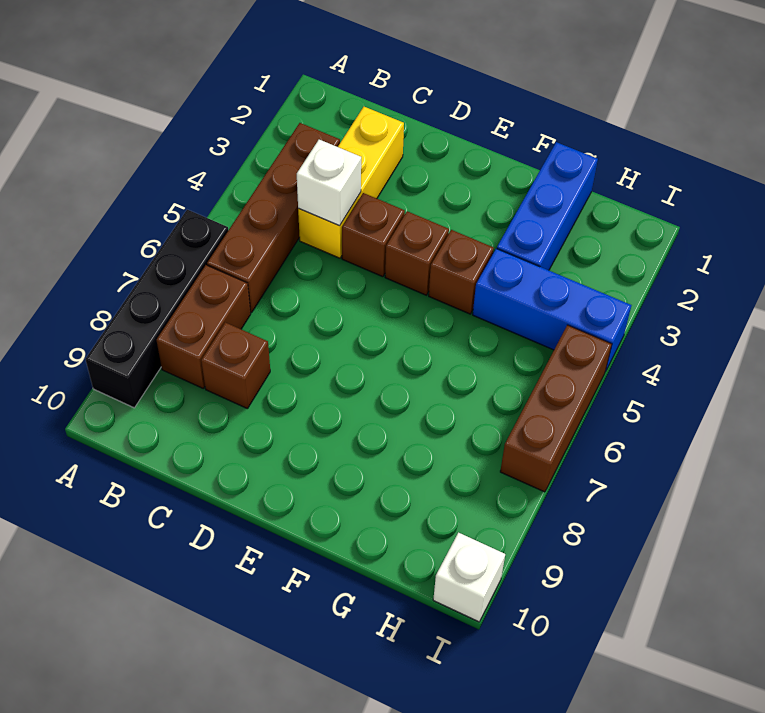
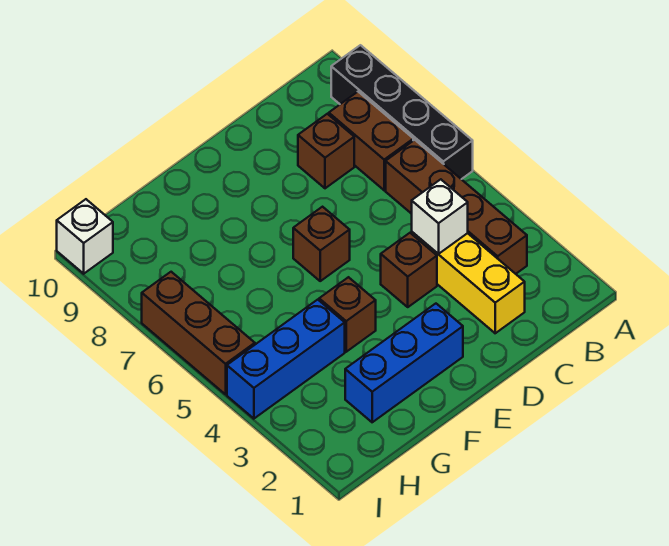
brown 1x1 brick [385,211,449,295] -> brown 1x1 brick moved to [293,207,350,281]
blue 1x3 brick [497,142,598,270] -> blue 1x3 brick turned to [345,304,463,422]

